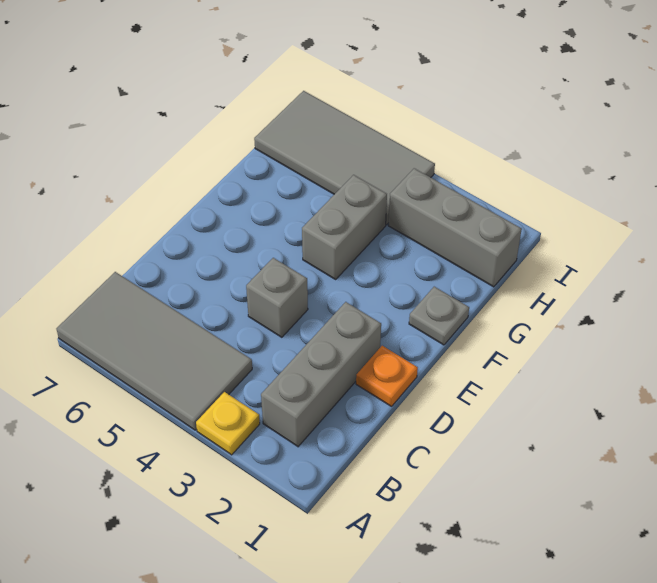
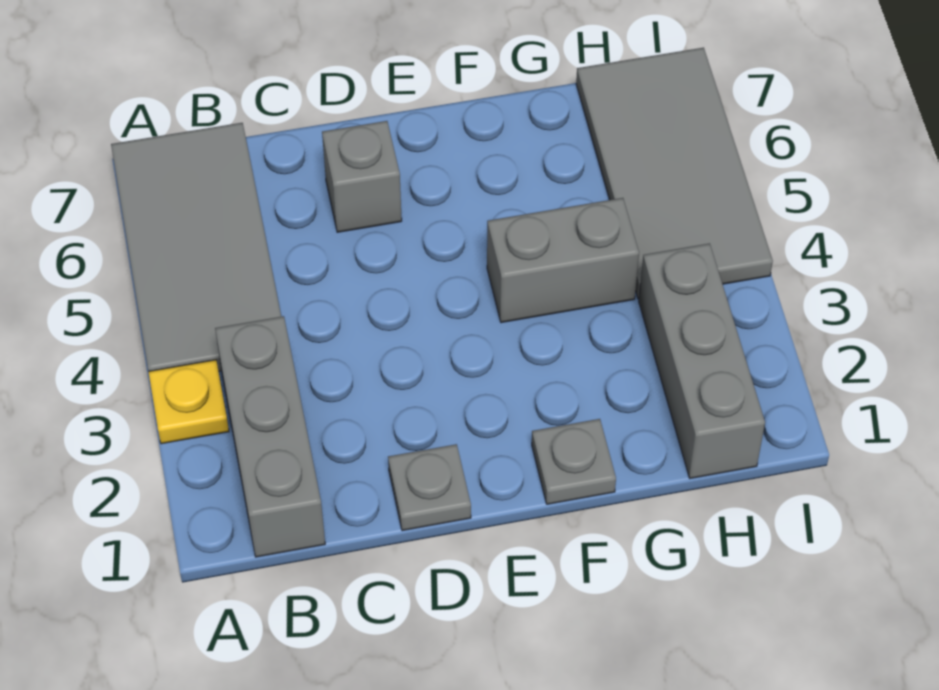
grey 1x3 brick [261,302,381,447] -> grey 1x3 brick turned to [215,316,325,557]
orange 1x1 plate [356,346,418,406] -> grey 1x1 plate [388,444,471,531]
grey 1x1 brick [246,258,308,337] -> grey 1x1 brick moved to [322,121,402,232]

